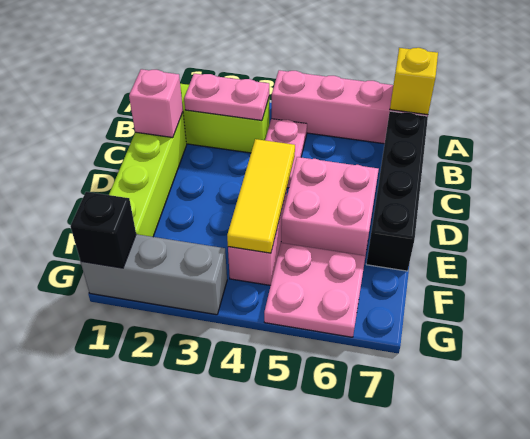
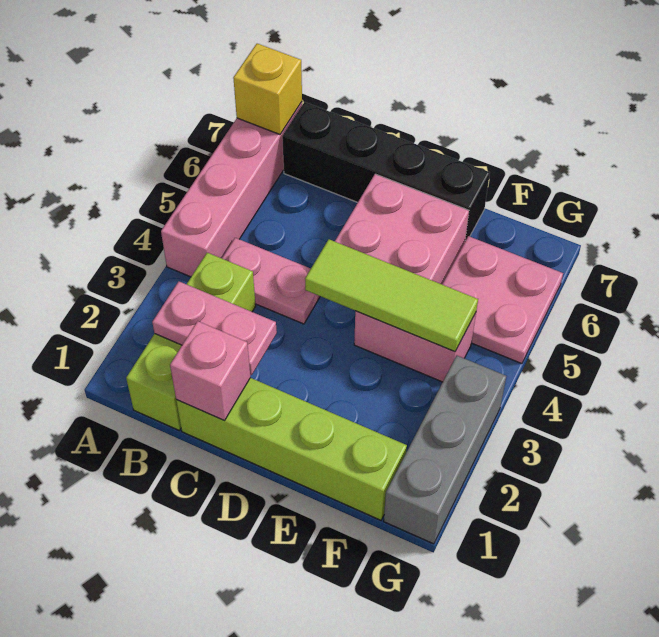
pink 1x2 plate [184,74,269,121] -> pink 1x2 plate turned to [152,282,277,375]
yellow 1x3 tile [227,139,295,253] -> lime 1x3 tile [305,239,478,351]
black 1x1 brick [70,192,136,268] -> none

